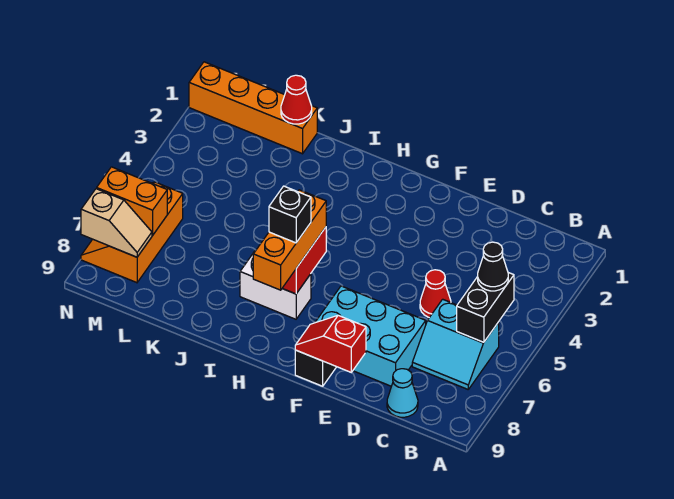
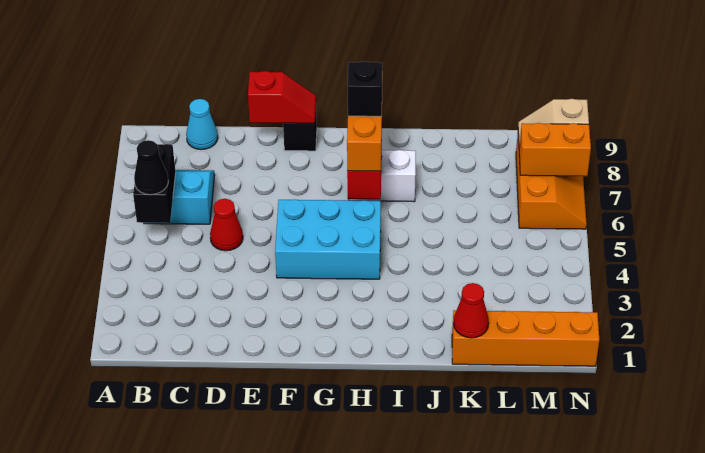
cyan 2x3 brick [315,286,426,386] -> cyan 2x3 brick moved to [275,199,381,279]

